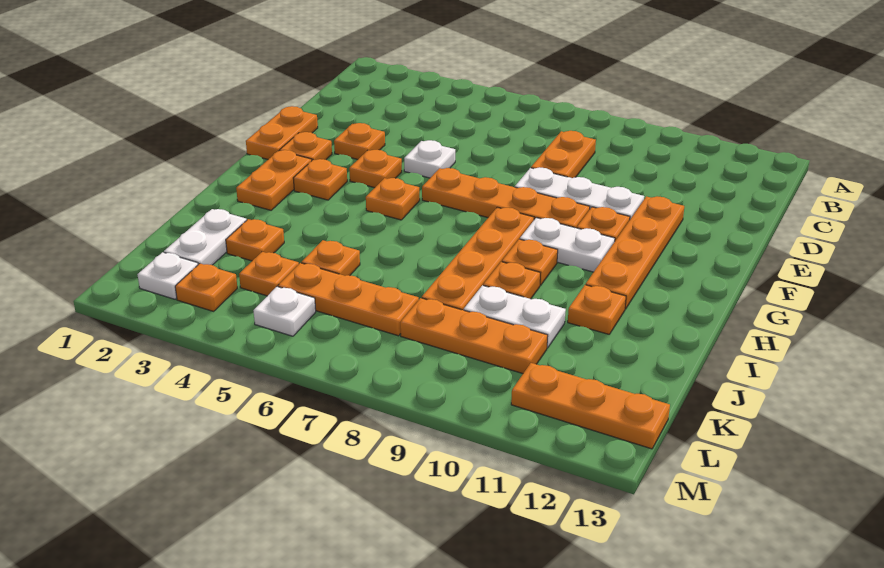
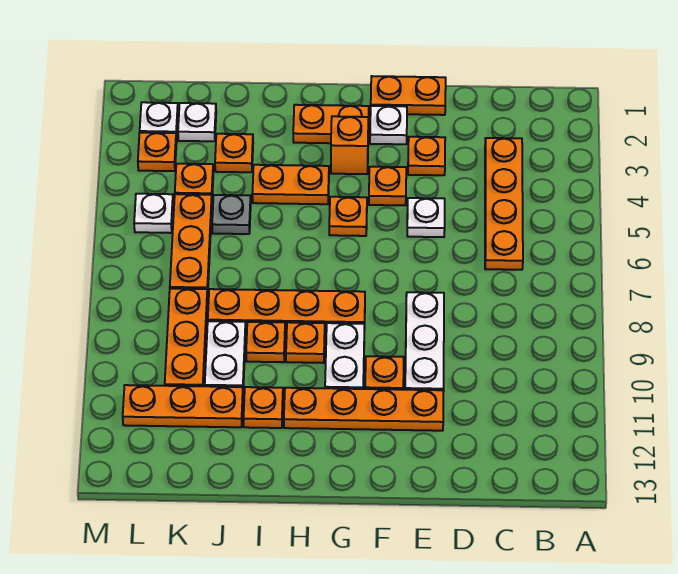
orange 1x2 plate [531,131,596,178] -> orange 1x2 plate moved to [252,165,329,204]
orange 1x1 plate [280,132,332,160] -> white 1x1 plate [370,106,407,144]
orange 1x4 plate [422,168,590,228] -> orange 1x4 plate moved to [485,138,523,270]
orange 1x1 plate [293,159,347,200] -> orange 1x1 brick [331,116,368,174]
white 1x2 plate [164,209,247,265] -> white 1x1 plate [178,103,216,141]
orange 1x1 plate [302,240,360,276] -> grey 1x1 plate [212,195,251,234]
orange 1x3 plate [511,363,670,449] -> orange 1x3 plate turned to [123,385,243,427]

